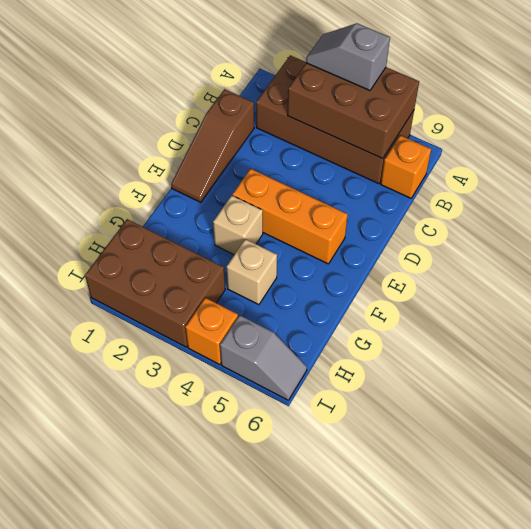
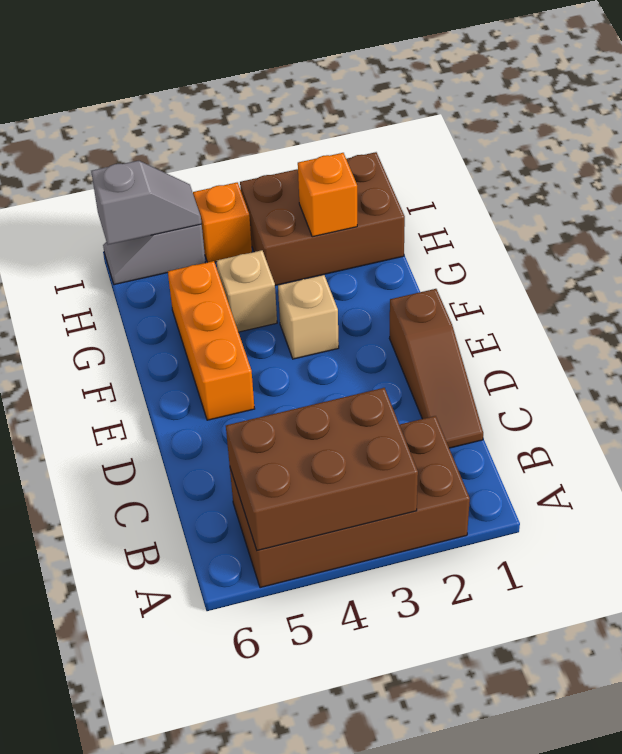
grey 1x2 slope [306,23,390,90] -> grey 1x2 slope moved to [91,161,202,245]
orange 1x1 brick [381,135,431,198] -> orange 1x1 brick moved to [298,153,357,237]
brown 1x3 slope [171,89,254,202] -> brown 1x3 slope turned to [389,289,483,448]
orange 1x3 brick [232,169,348,264] -> orange 1x3 brick turned to [168,261,255,420]

